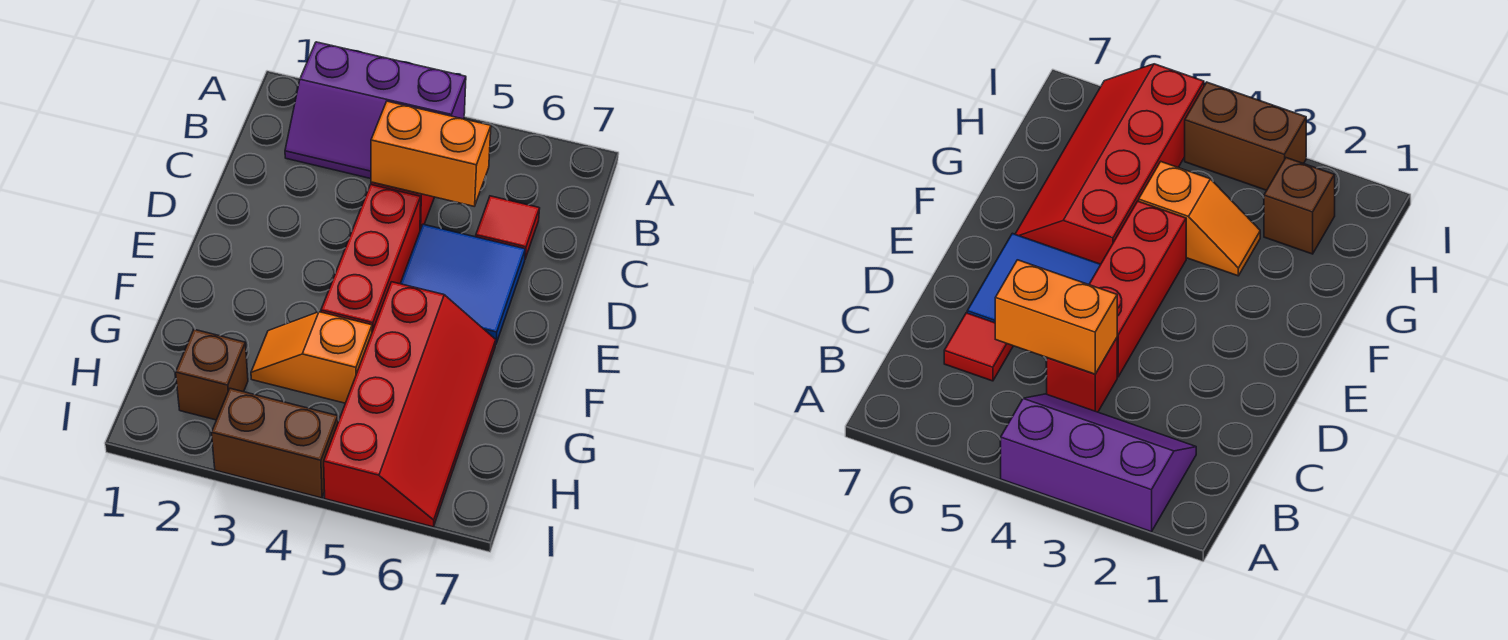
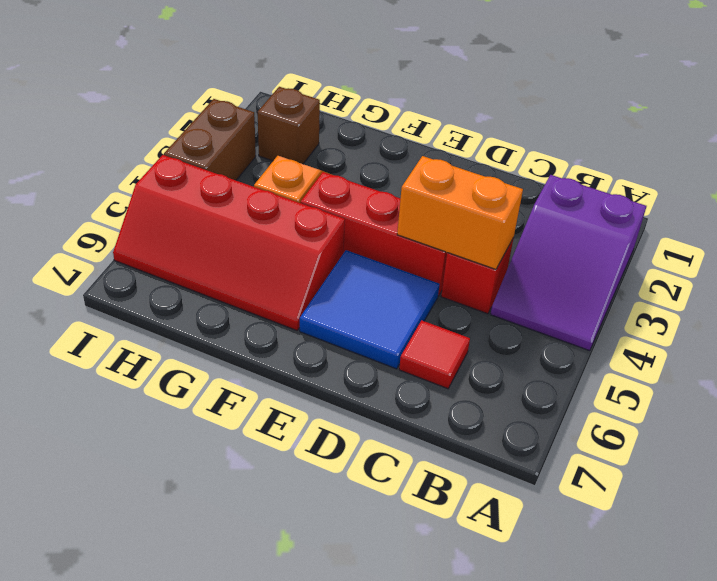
purple 2x3 slope [285,42,466,179] -> purple 2x3 slope turned to [490,175,647,351]
orange 1x2 brick [371,101,491,206] -> orange 1x2 brick turned to [397,156,523,269]

